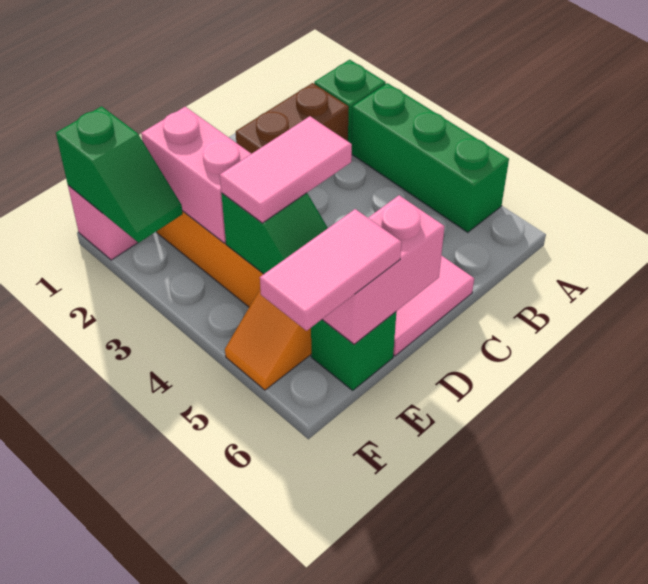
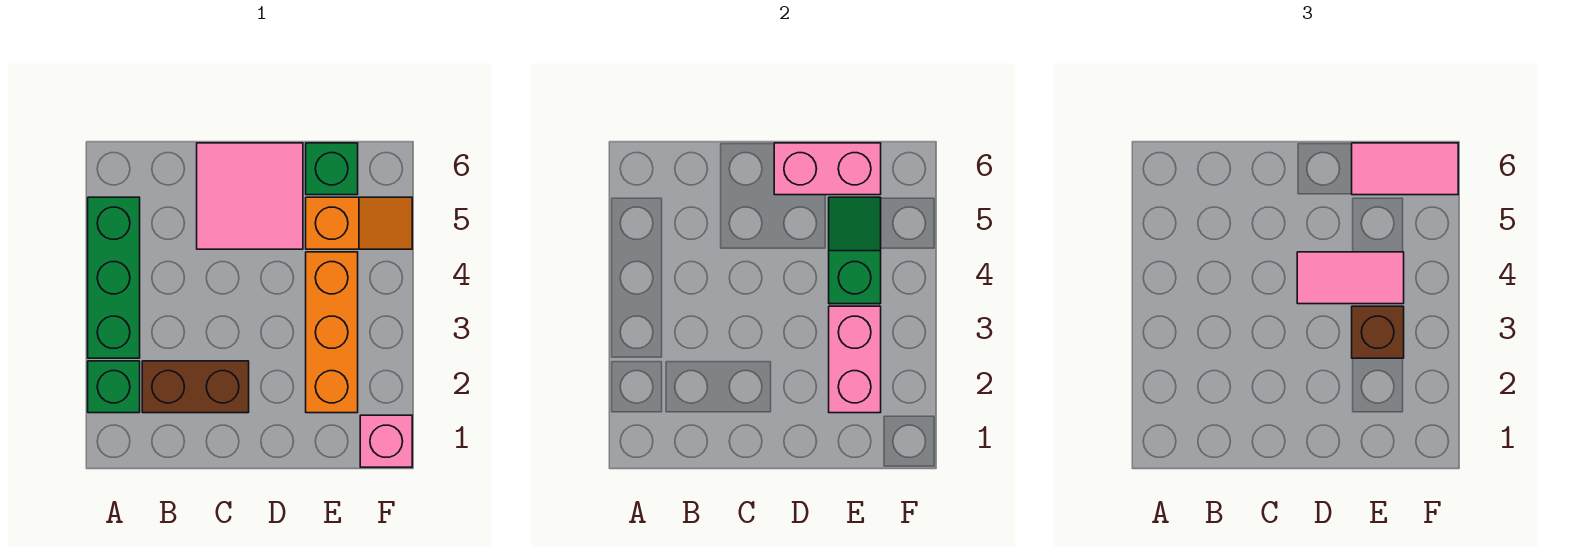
none -> brown 1x1 brick [1352,306,1404,358]
green 1x2 slope [56,106,183,243] -> none

